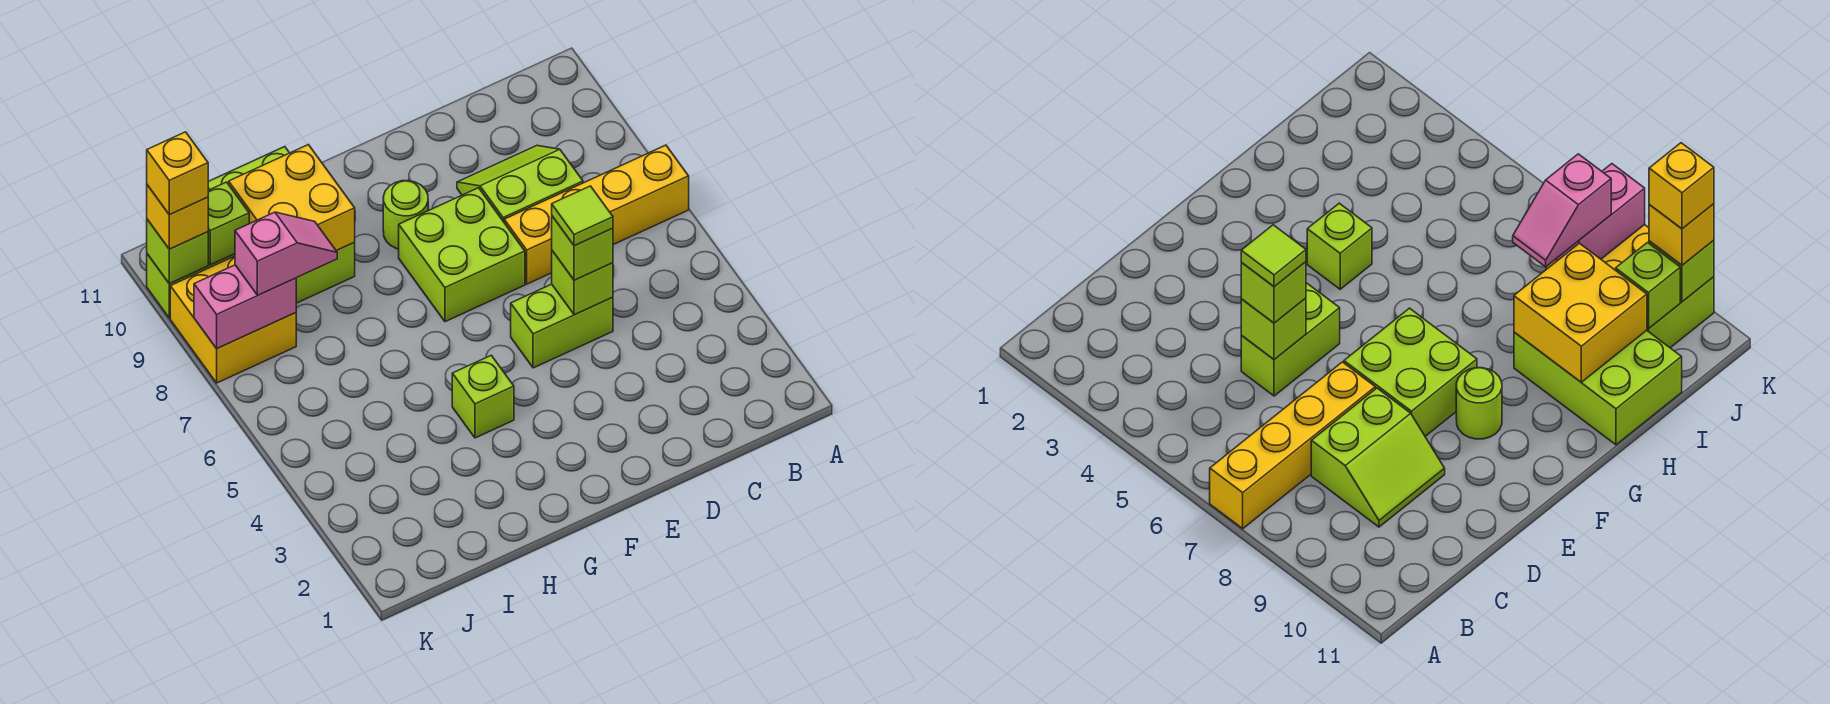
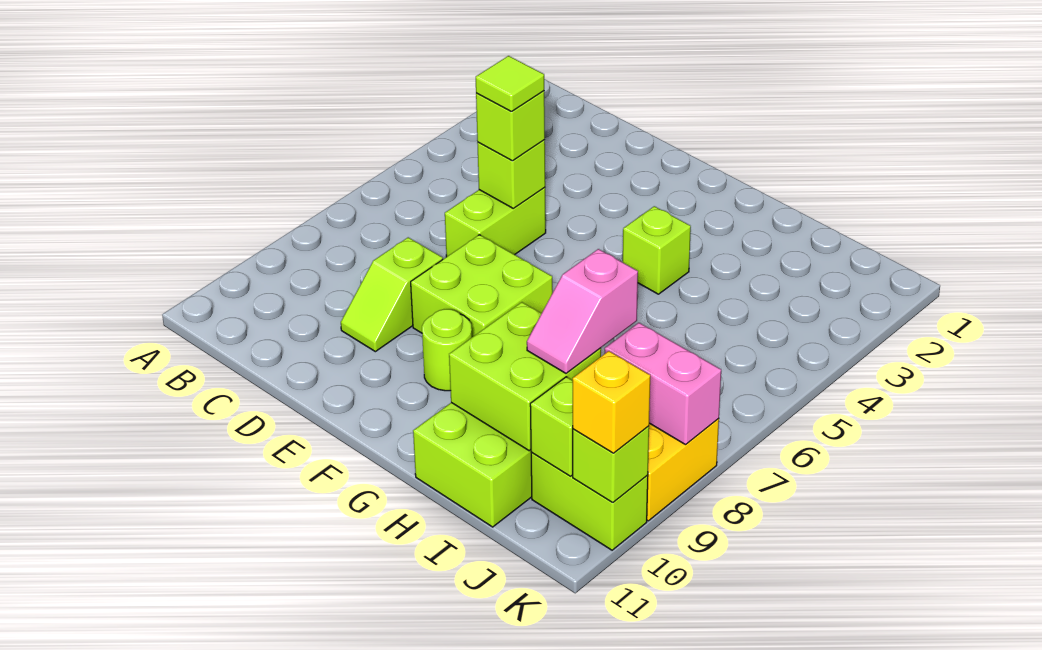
yellow 1x4 brick [504,145,689,284] -> none
lime 2x2 slope [457,146,583,222] -> lime 1x2 slope [341,237,443,352]
lime 1x2 brick [511,284,613,368] -> lime 1x2 brick turned to [445,187,546,257]
yellow 2x2 brick [229,145,355,251] -> lime 2x2 brick [449,302,601,451]
pink 1x2 slope [235,212,337,295] -> pink 1x2 slope turned to [527,249,638,373]
yellow 1x1 brick [147,132,208,215] -> none

